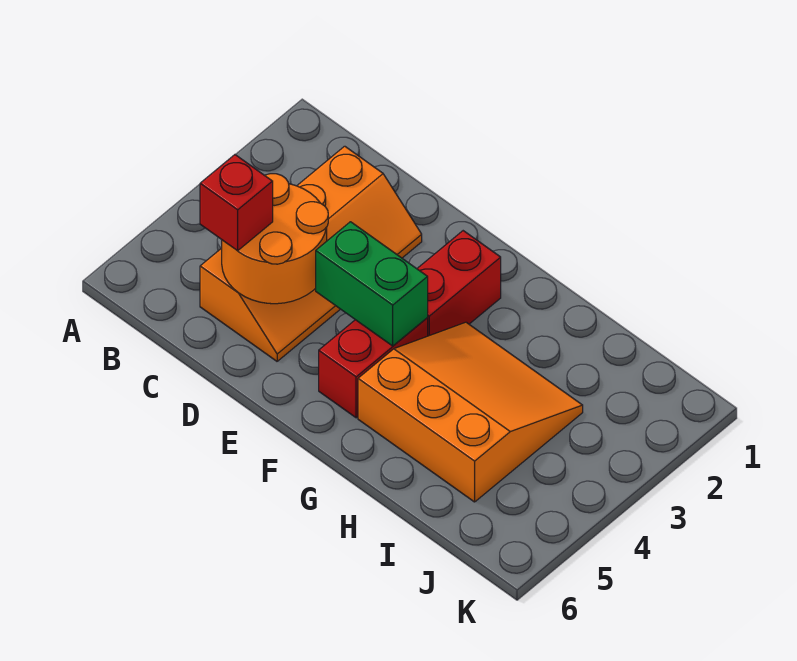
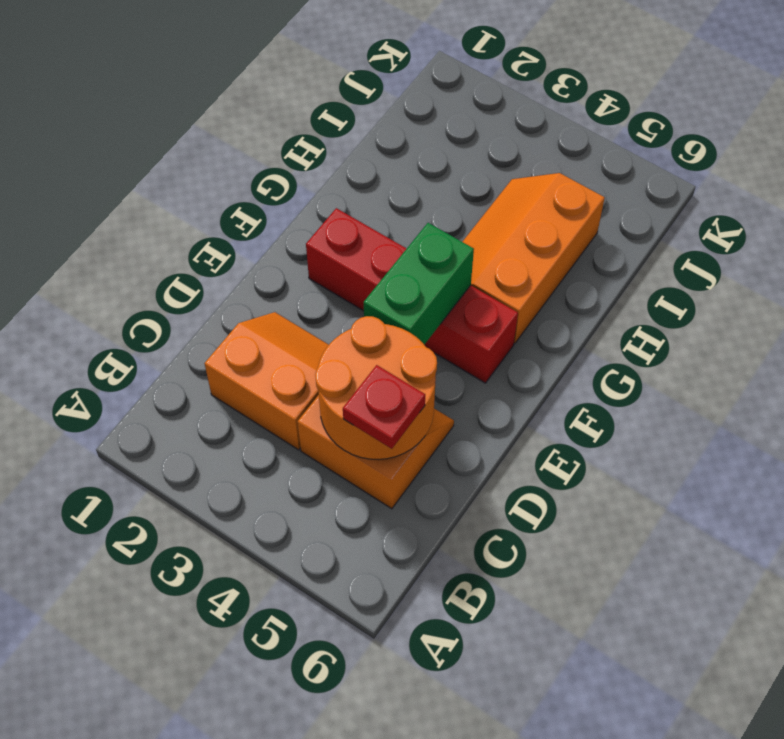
red 1x1 brick [200,155,273,251] -> red 1x1 plate [343,365,425,449]
orange 3x3 slope [358,322,583,502] -> orange 2x3 slope [462,173,605,343]

